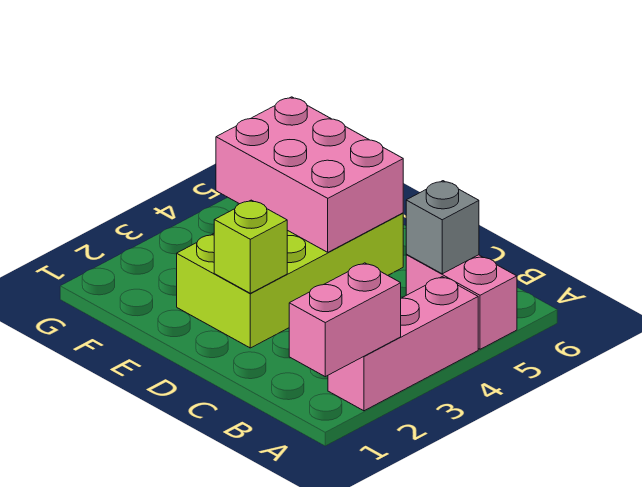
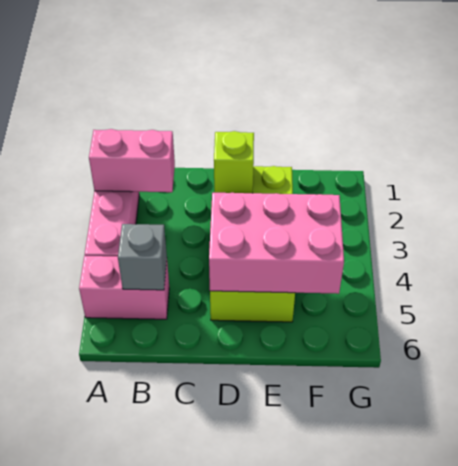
pink 1x2 brick [289,263,401,377] -> pink 1x2 brick turned to [89,129,175,192]

